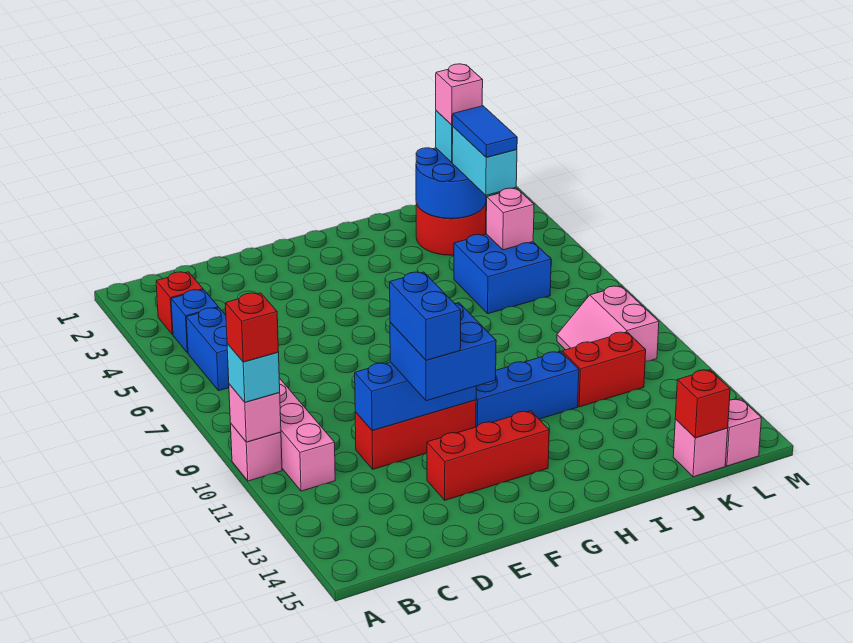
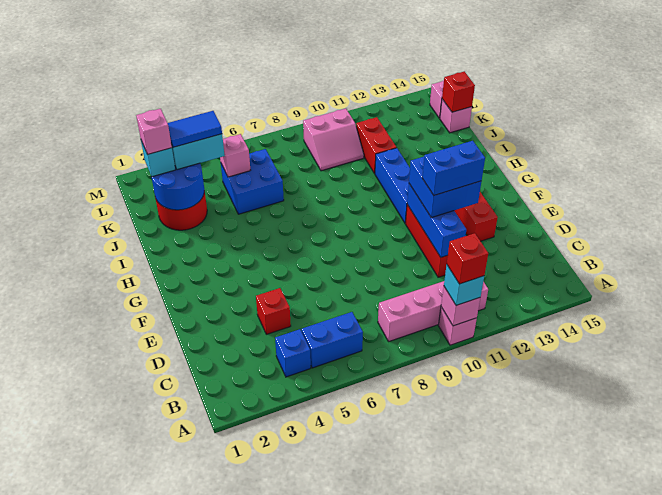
red 1x1 brick [156,272,203,335] -> red 1x1 brick moved to [256,288,291,334]

